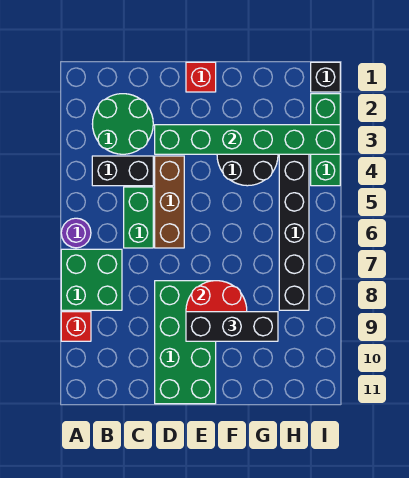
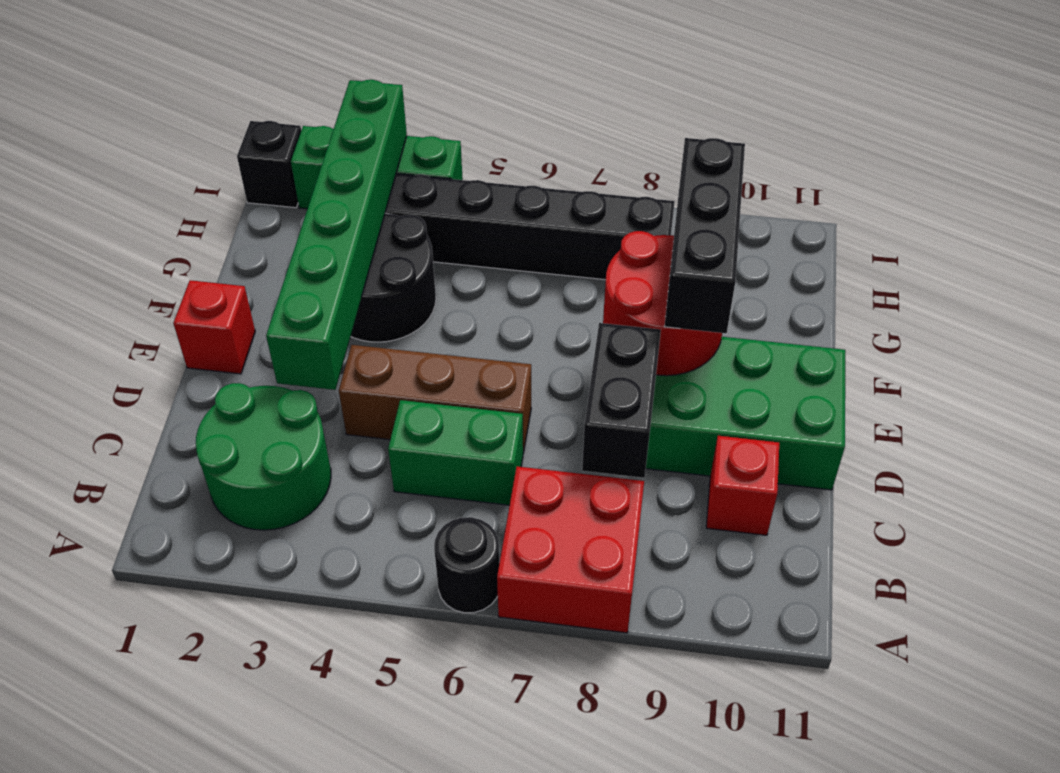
purple 1x1 round brick [61,218,91,248] -> black 1x1 round brick [434,517,499,613]
green 2x2 brick [61,249,122,310] -> red 2x2 brick [497,466,644,633]
red 1x1 brick [61,312,91,341] -> red 1x1 brick moved to [706,436,779,535]
black 1x2 brick [92,156,153,186] -> black 1x2 brick moved to [582,323,661,478]

